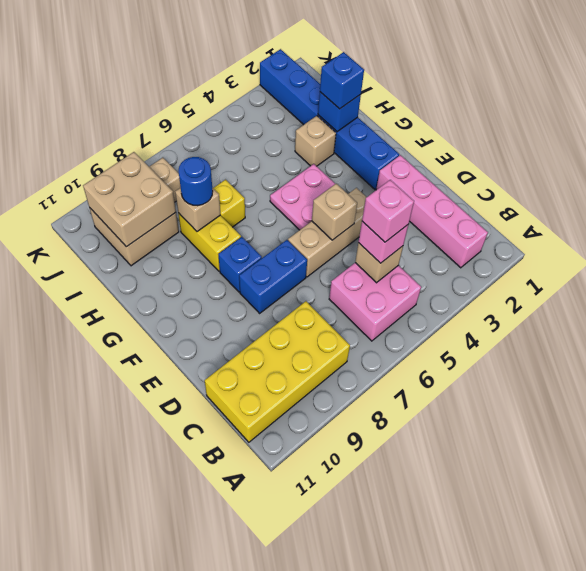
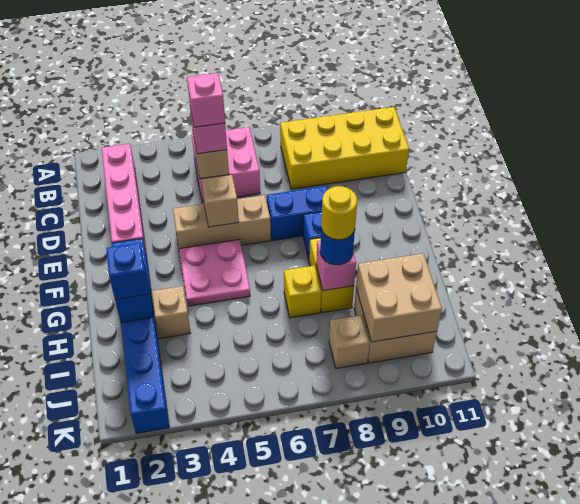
tan 1x1 brick [175,188,220,232] -> pink 1x1 brick [316,241,356,291]
none -> yellow 1x1 round brick [321,186,357,240]

